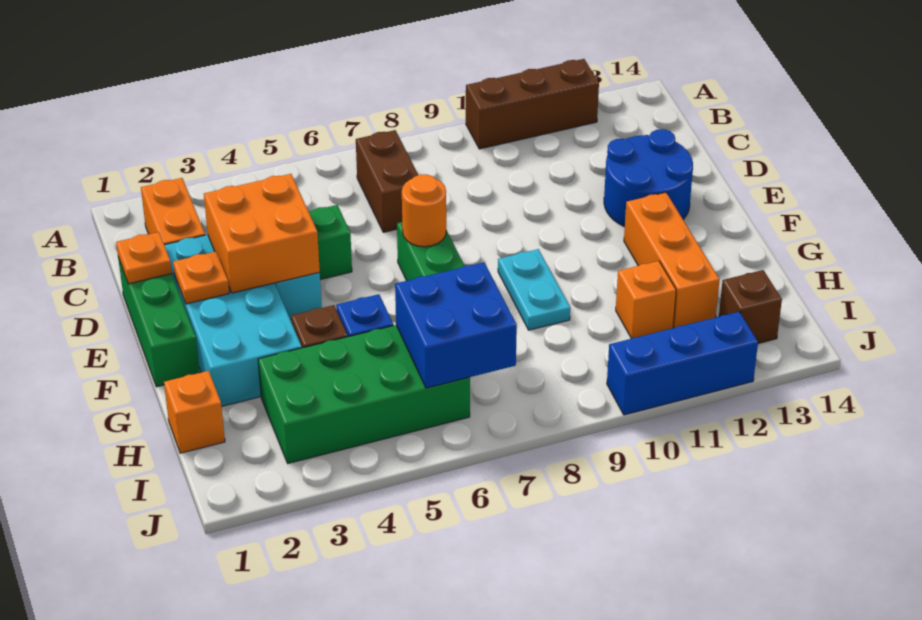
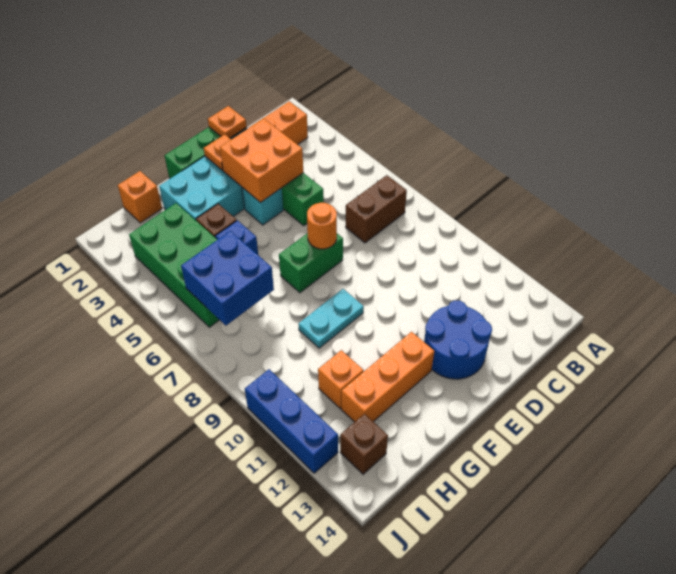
brown 1x3 brick [466,59,599,149] -> none

